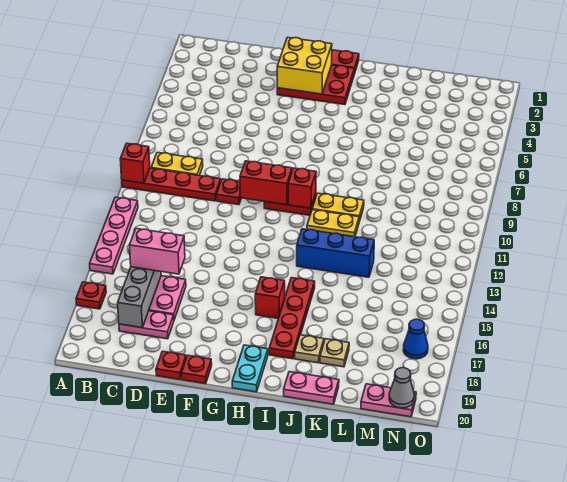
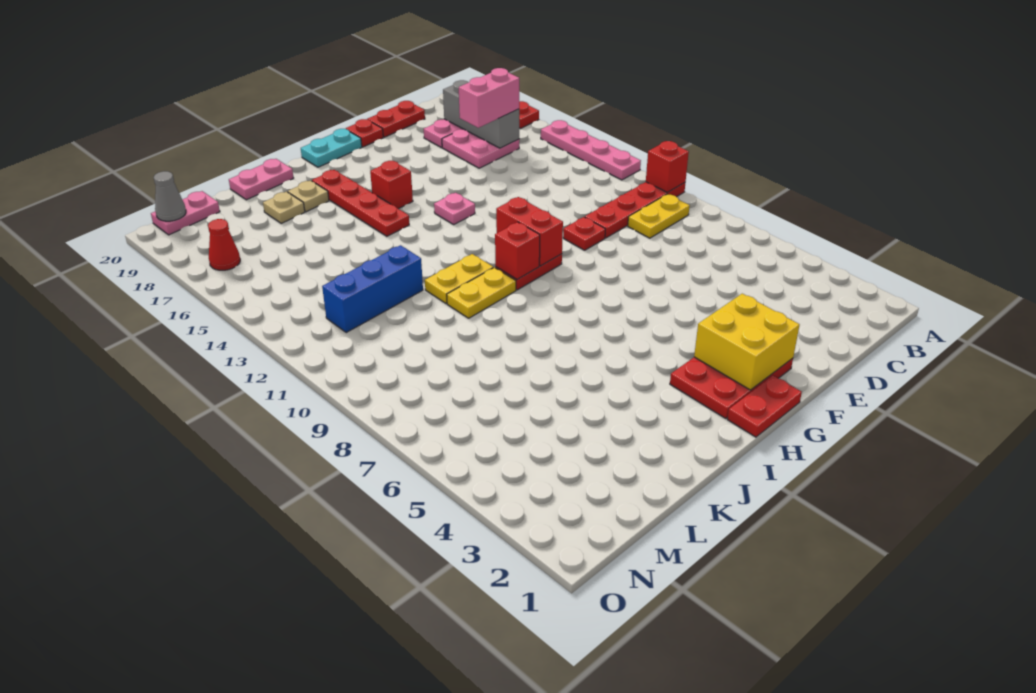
red 1x1 plate [156,351,186,380] -> red 1x2 plate [368,101,425,137]
red 1x2 brick [240,161,292,205] -> red 1x2 brick turned to [496,197,563,266]
none -> pink 1x1 plate [434,193,475,224]
cyan 1x2 plate [232,345,268,392] -> cyan 1x2 plate turned to [301,129,362,167]
blue 1x3 brick [297,229,374,277] -> blue 1x3 brick moved to [322,245,423,332]
blue 1x1 cone [403,319,428,359] -> red 1x1 cone [208,219,240,270]

